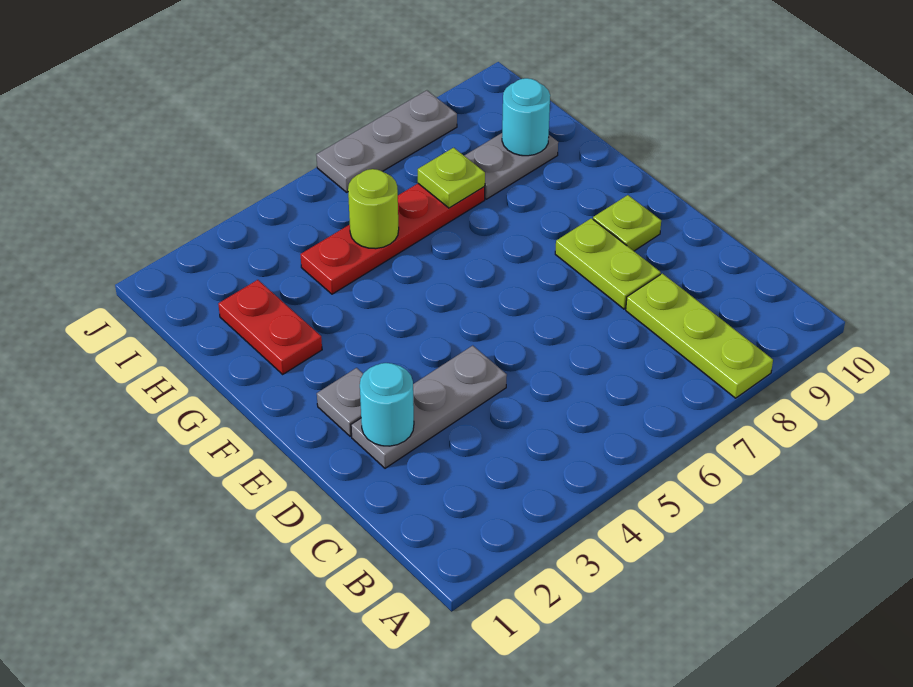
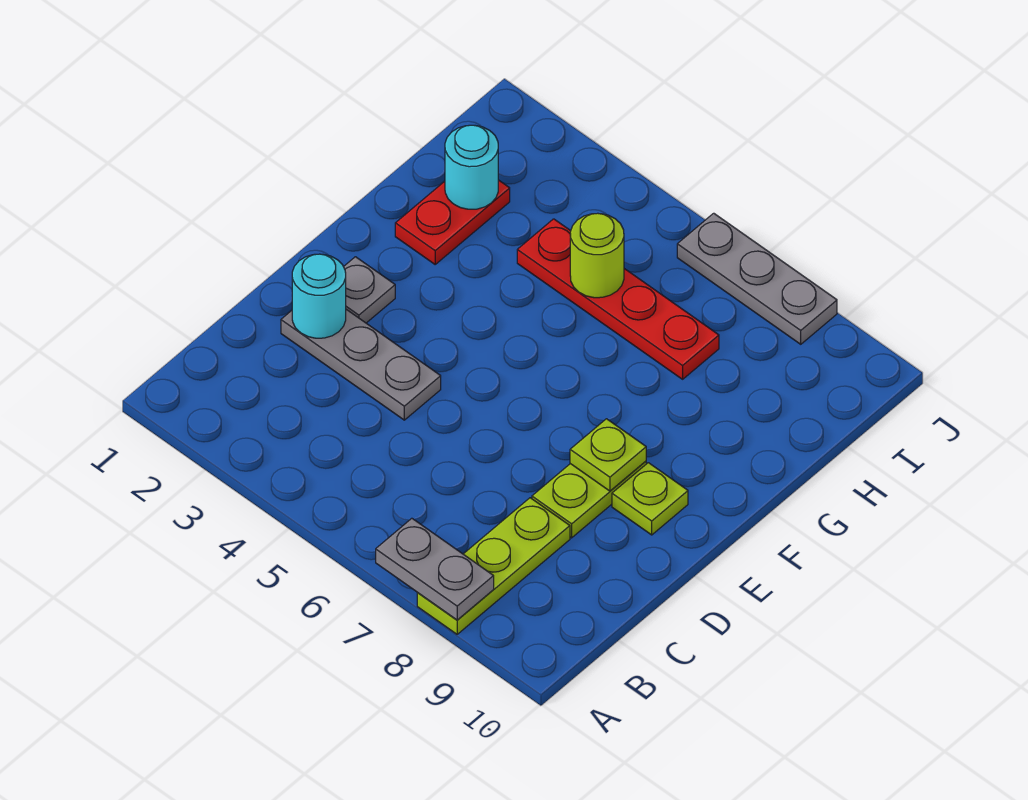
lime 1x1 plate [418,148,485,208] -> lime 1x1 plate moved to [570,419,646,491]
grey 1x2 plate [464,133,558,199] -> grey 1x2 plate moved to [376,518,494,620]
cyan 1x1 round brick [502,78,550,156] -> cyan 1x1 round brick moved to [445,125,498,209]

